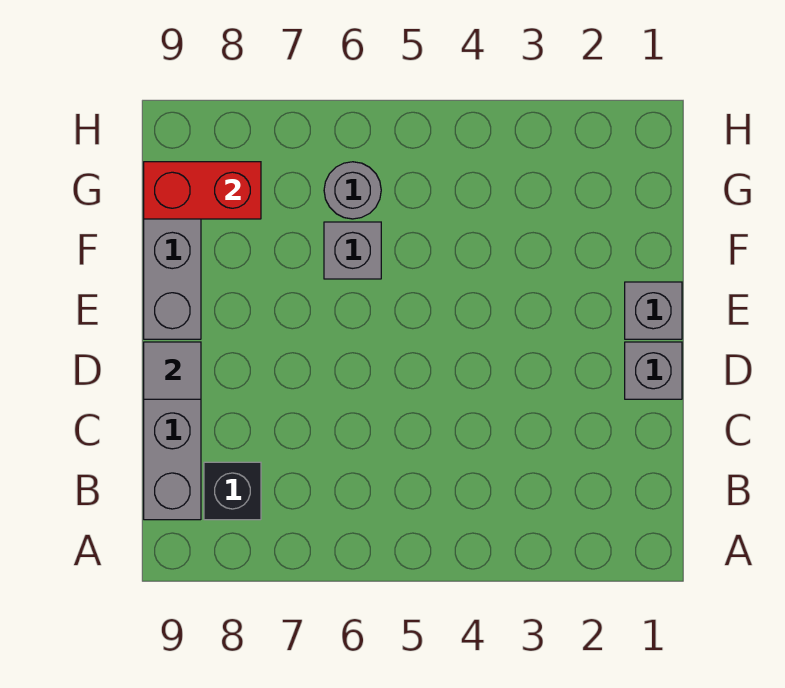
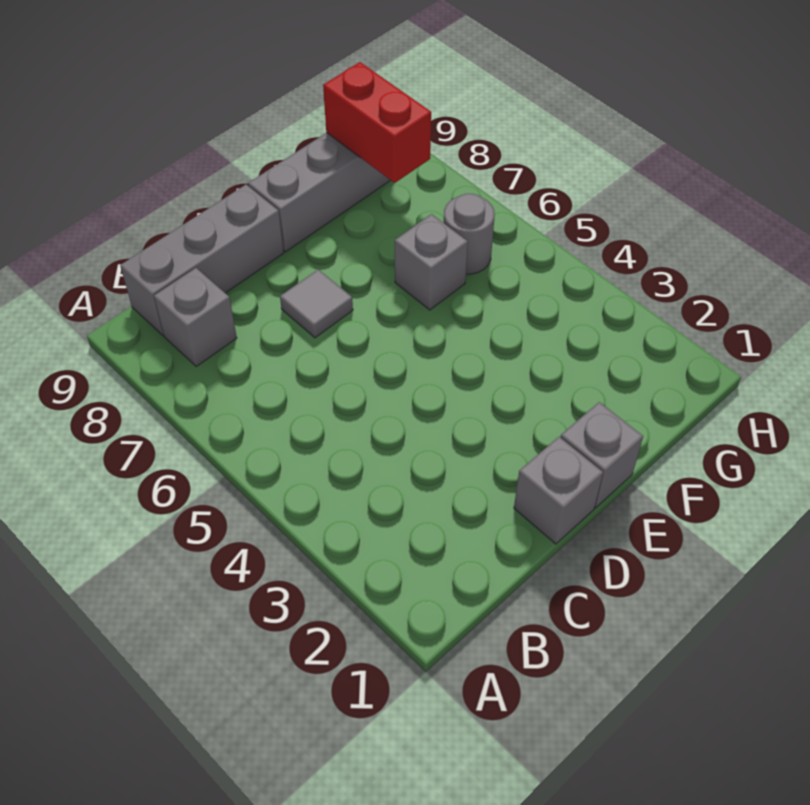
black 1x1 brick [204,462,261,520] -> grey 1x1 brick [154,268,237,366]
grey 1x1 tile [144,342,201,399] -> grey 1x1 tile moved to [280,270,353,338]

